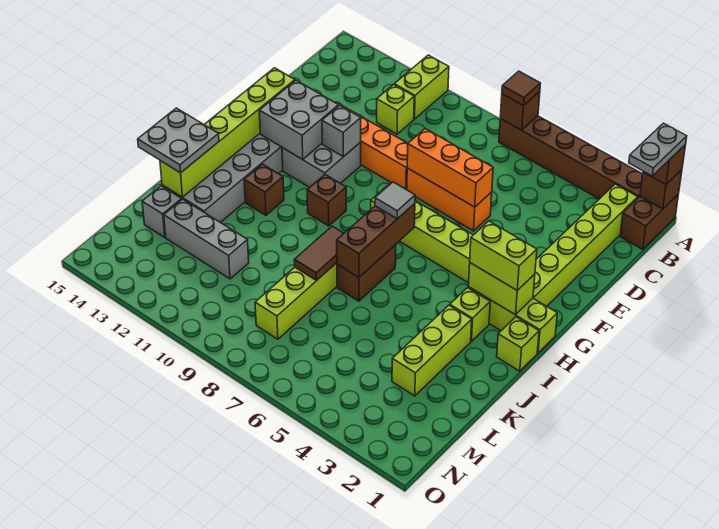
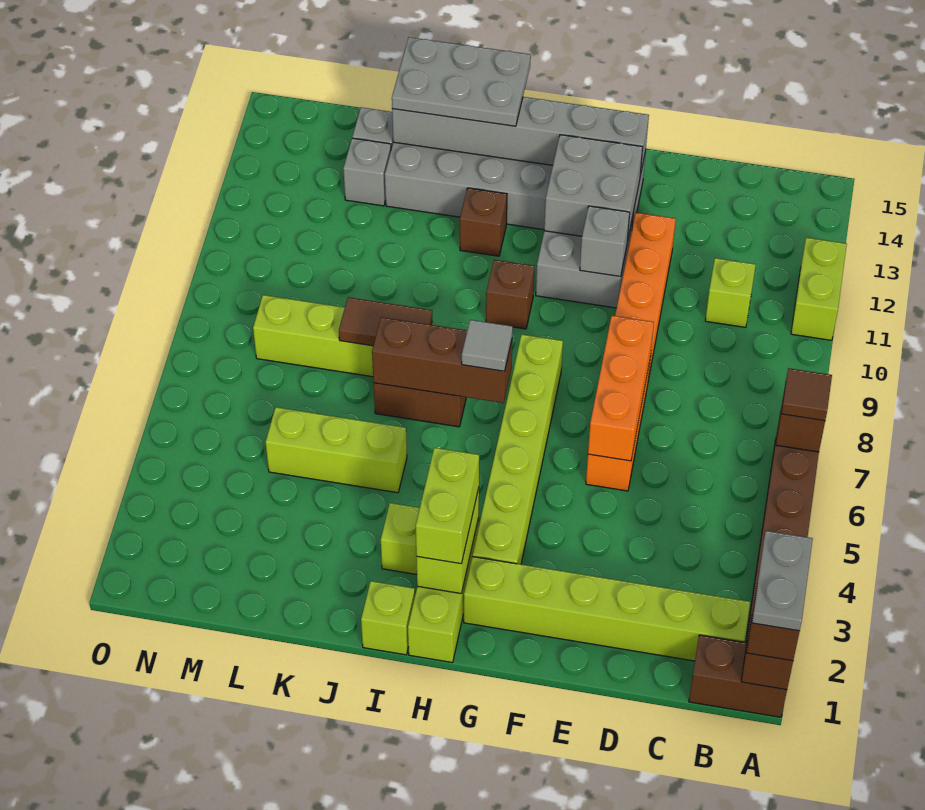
grey 1x2 plate [629,123,687,176] -> grey 1x2 plate turned to [752,531,813,631]
lime 1x2 brick [394,55,449,119] -> lime 1x2 brick turned to [791,238,847,340]
lime 1x6 brick [160,68,295,197] -> grey 1x6 brick [392,97,649,176]
lime 1x3 brick [392,305,472,396] -> lime 1x3 brick moved to [266,407,407,493]
grey 2x2 plate [138,108,219,173] -> grey 2x3 plate [392,37,531,126]
grey 1x3 brick [164,199,249,279] -> grey 1x1 brick [343,138,391,206]

